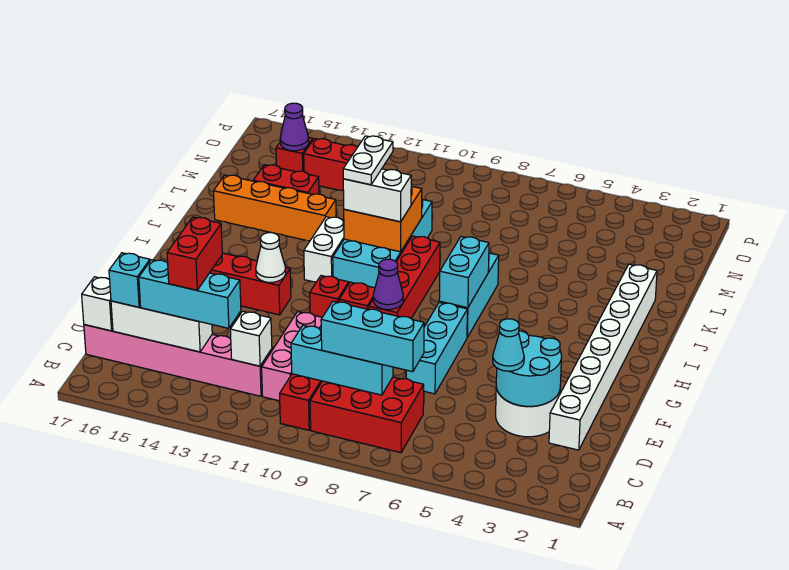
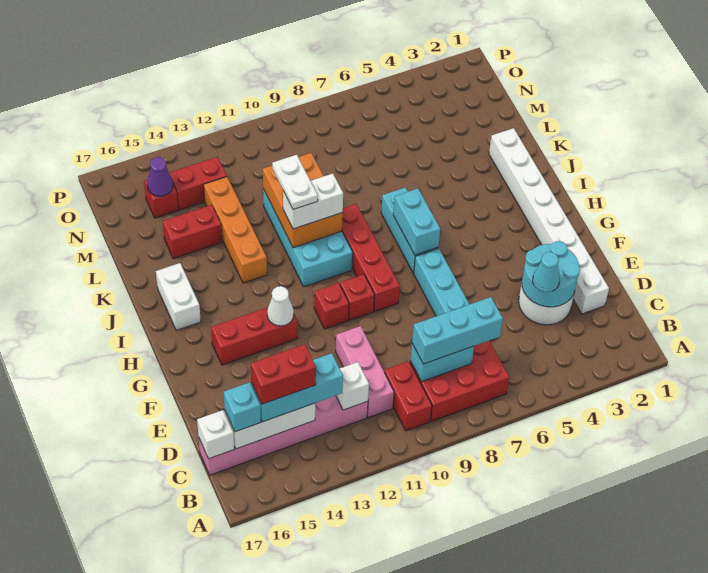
cyan 1x3 brick [291,325,393,395] -> cyan 1x2 brick [410,344,474,382]
red 1x2 brick [167,217,222,290] -> red 1x2 brick turned to [251,344,316,404]
purple 1x1 cone [373,259,403,310] -> none
white 1x2 brick [304,217,344,282] -> white 1x2 brick moved to [156,263,201,331]
orange 2x2 brick [344,186,422,252] -> orange 2x3 brick [263,153,343,248]
orange 1x4 brick [214,175,336,241] -> orange 1x4 brick turned to [204,177,267,283]

